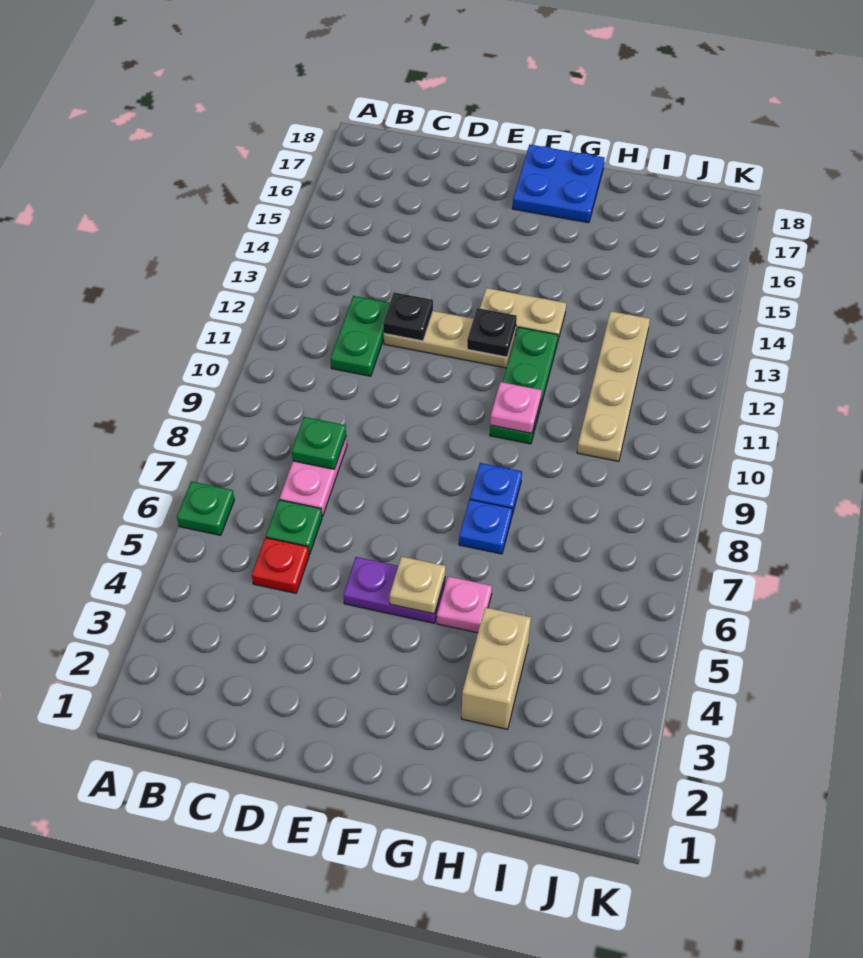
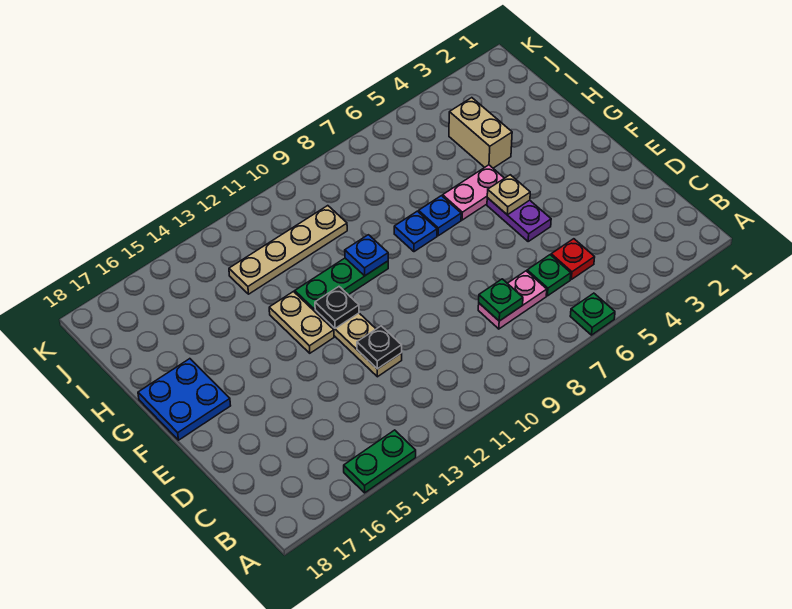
green 1x2 plate [330,296,390,376] -> green 1x2 plate moved to [344,430,416,493]
pink 1x1 plate [437,576,492,633] -> pink 1x2 plate [443,165,504,220]
pink 1x1 plate [490,382,542,433] -> blue 1x1 plate [345,235,388,276]
tan 1x2 brick [461,607,531,729] -> tan 1x2 brick turned to [449,98,512,168]

